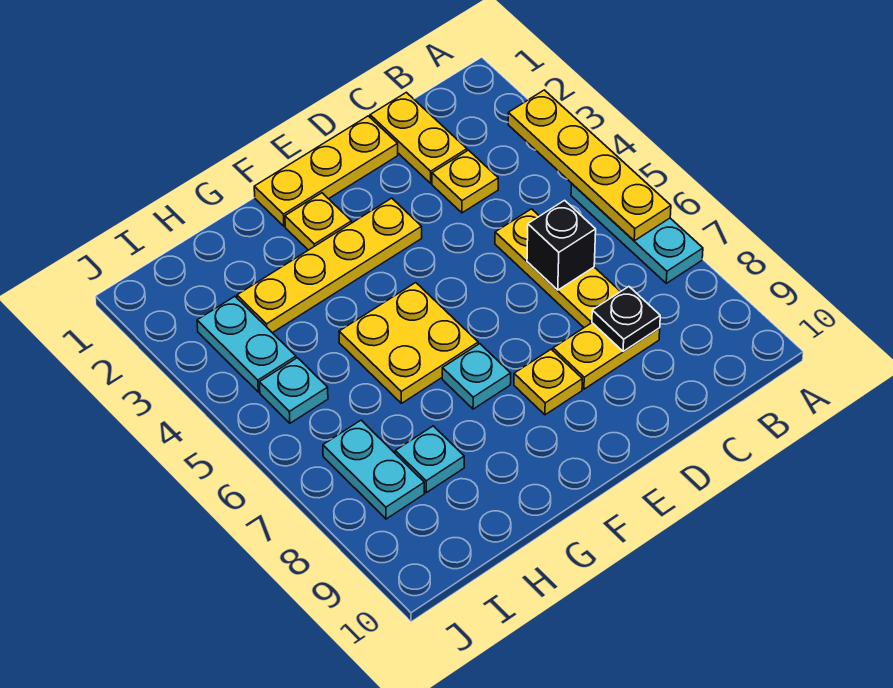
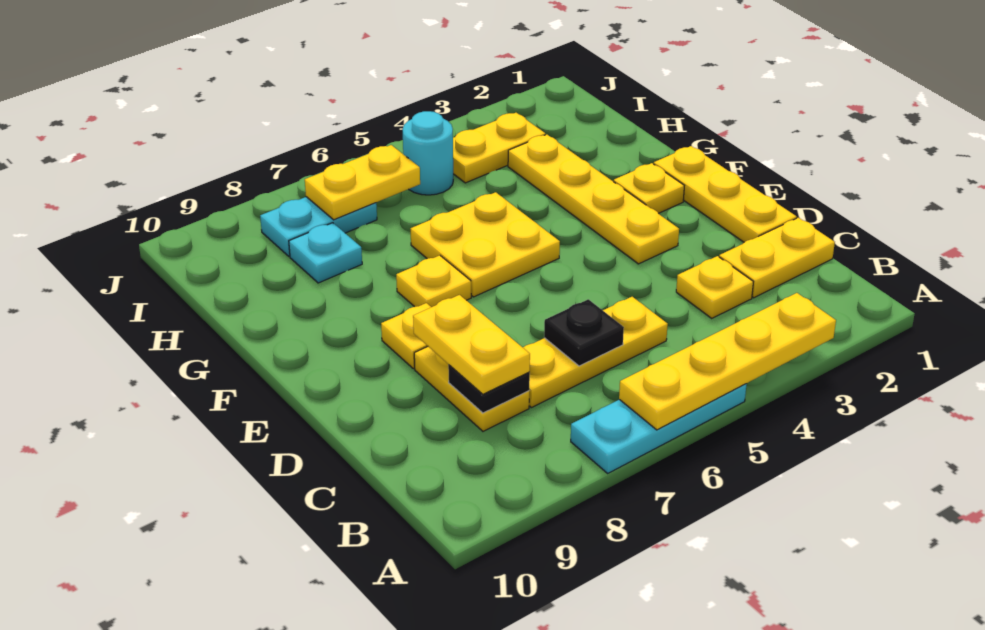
black 1x1 brick [527,200,596,290] -> black 1x1 plate [544,299,624,366]
none -> yellow 1x2 plate [413,295,530,394]
cyan 1x1 plate [442,344,511,409] -> yellow 1x1 plate [396,255,471,307]
cyan 1x2 plate [197,296,296,392] -> yellow 1x2 plate [453,113,545,183]
cyan 1x1 plate [259,358,328,423] -> cyan 1x1 round brick [403,111,453,195]
none -> yellow 1x2 plate [305,145,420,220]

